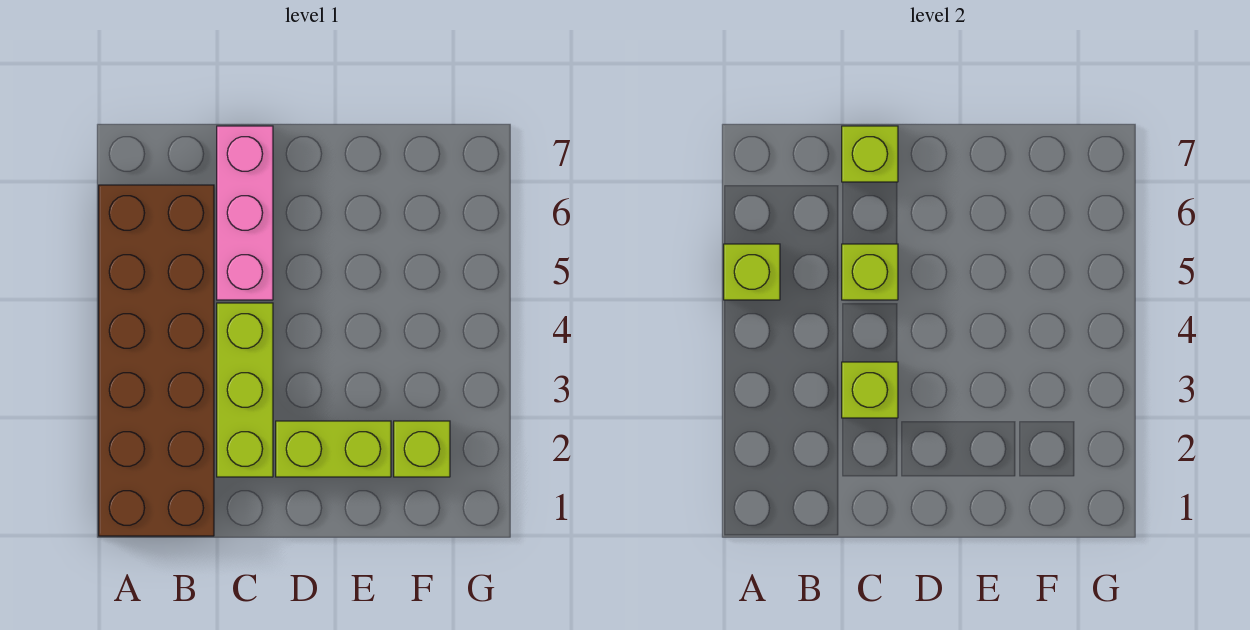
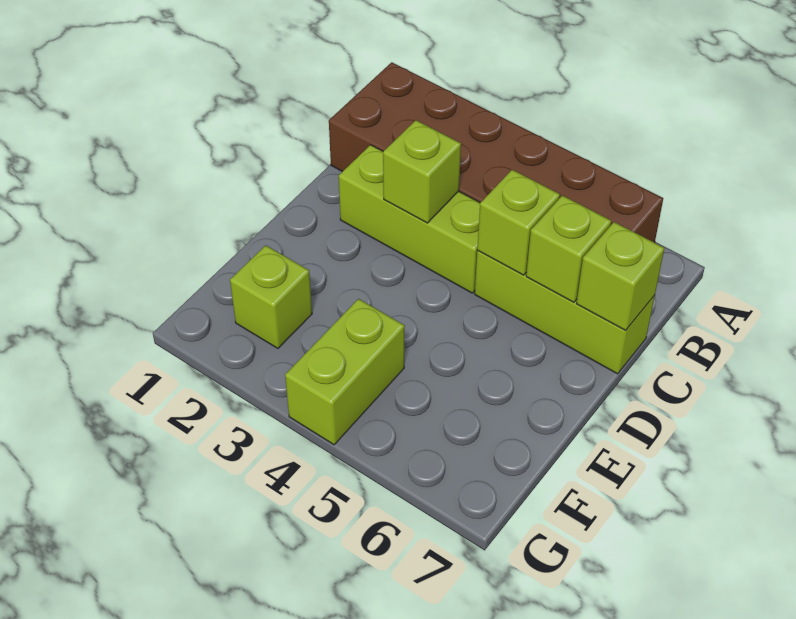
lime 1x1 brick [724,244,780,300] -> lime 1x1 brick moved to [526,195,611,302]
pink 1x3 brick [217,126,273,300] -> lime 1x3 brick [475,251,655,374]
lime 1x2 brick [276,421,391,477] -> lime 1x2 brick moved to [285,299,405,445]

